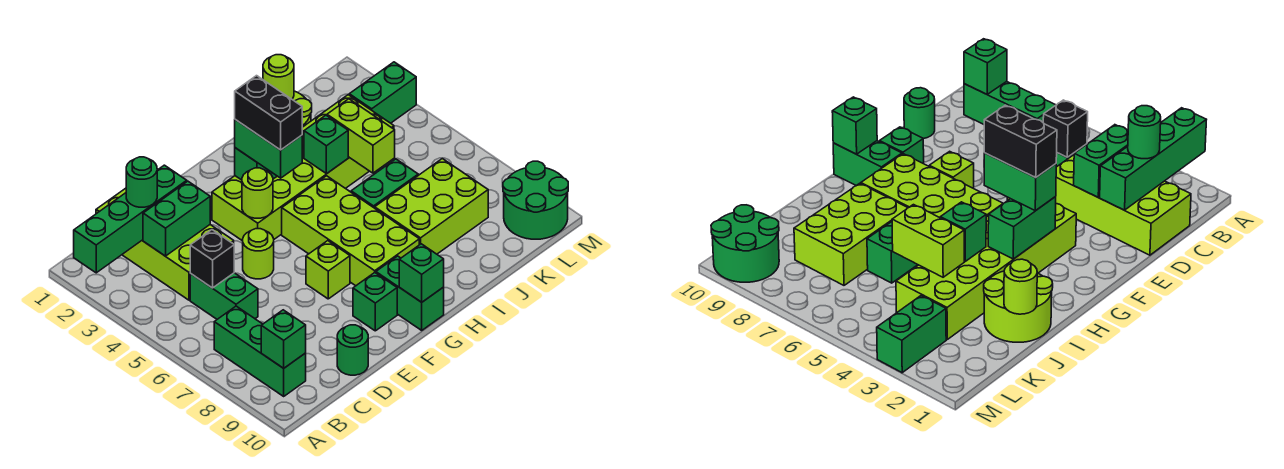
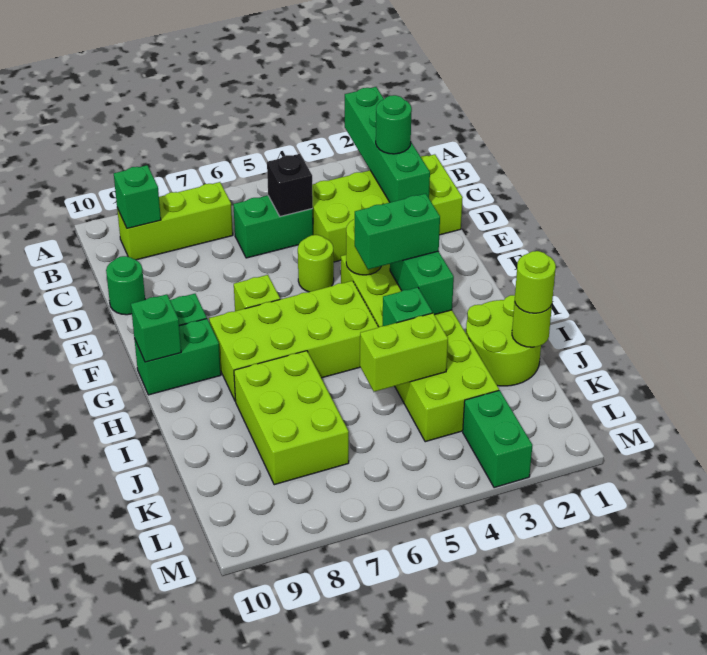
green 1x3 brick [214,306,306,396] -> lime 1x3 brick [117,182,233,260]
green 1x2 brick [143,181,210,256] -> none
black 1x2 brick [235,76,302,150] -> none
green 1x2 brick [351,159,418,208] -> none
none -> lime 1x1 round brick [515,251,556,313]
green 2x2 round brick [503,161,568,239] -> none

